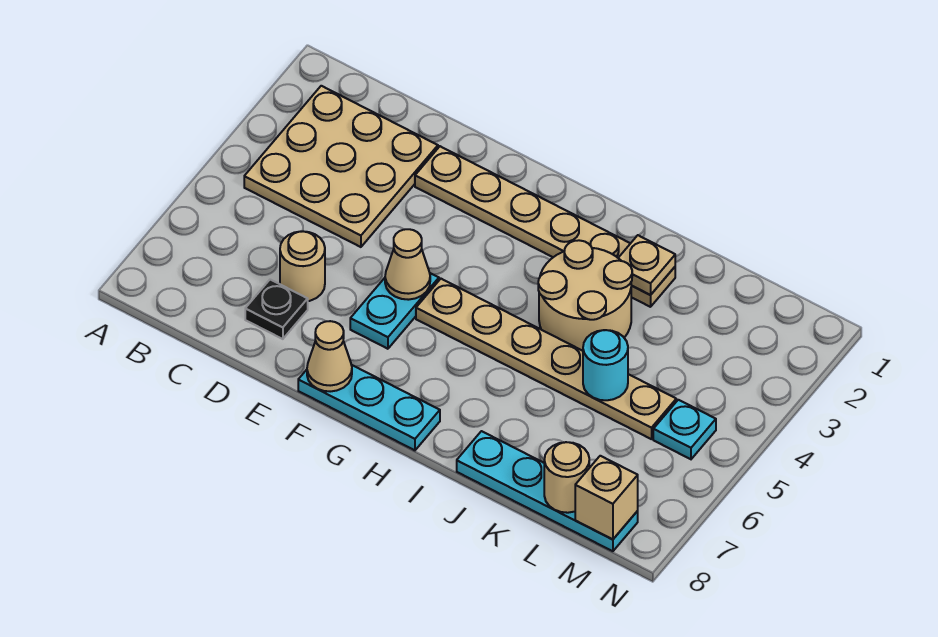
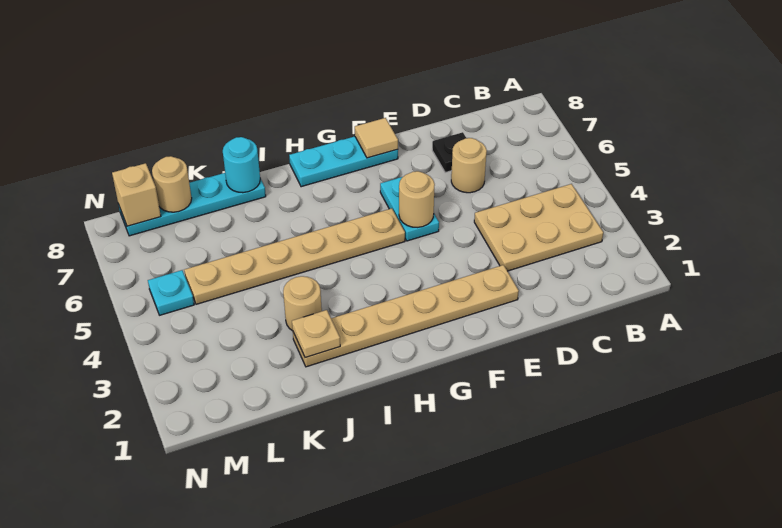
tan 3x3 plate [244,86,438,247] -> tan 2x3 plate [474,184,603,271]
tan 1x1 cone [385,229,430,300] -> tan 1x1 round brick [399,171,435,227]
tan 1x1 cone [307,321,352,392] -> tan 1x1 tile [355,118,398,158]
tan 2x2 round brick [538,240,632,351] -> tan 1x1 round brick [283,276,322,331]
cyan 1x1 round brick [583,330,628,400] -> cyan 1x1 round brick moved to [223,137,260,193]

